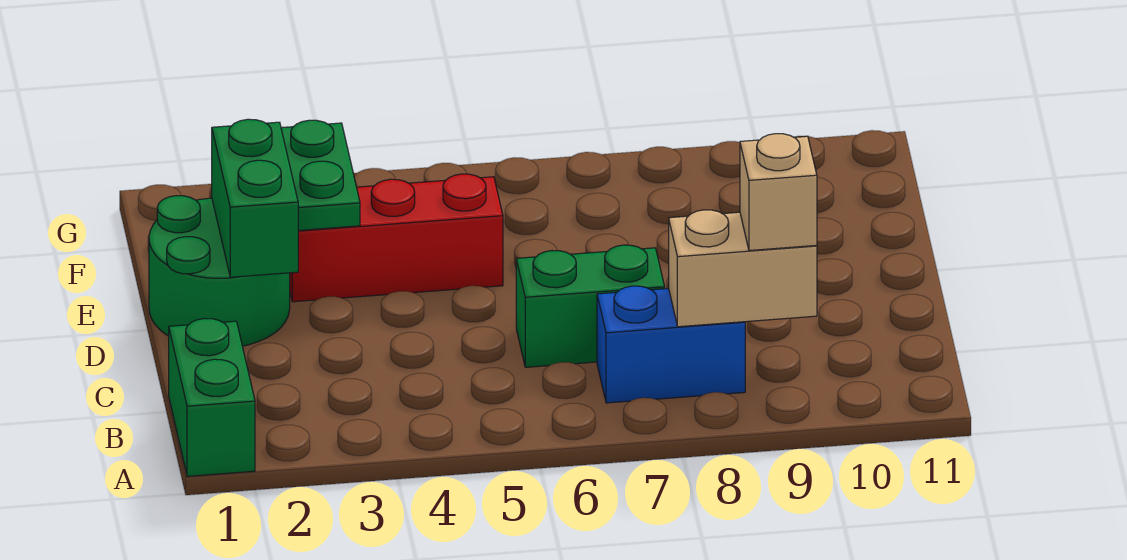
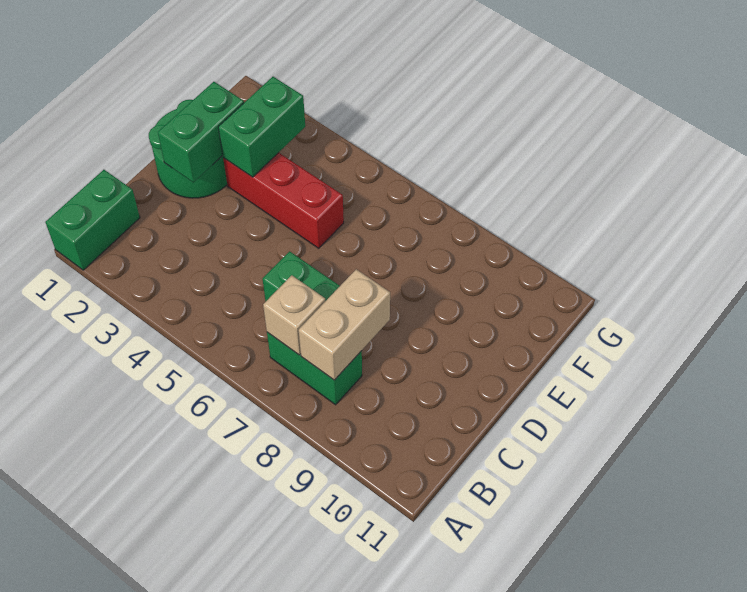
blue 1x2 brick [597,286,745,403] -> green 1x2 brick [267,332,362,405]
tan 1x2 brick [669,210,817,327] -> tan 1x2 brick turned to [299,269,390,380]
tan 1x1 brick [740,134,817,251] -> tan 1x1 brick moved to [263,275,325,355]
green 1x2 plate [281,120,360,230] -> green 1x2 brick [218,77,305,177]

